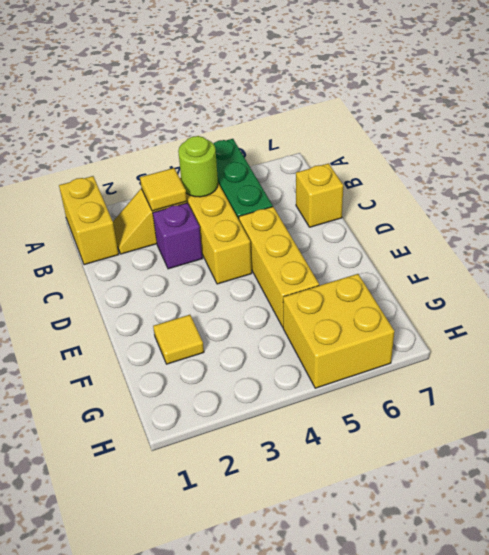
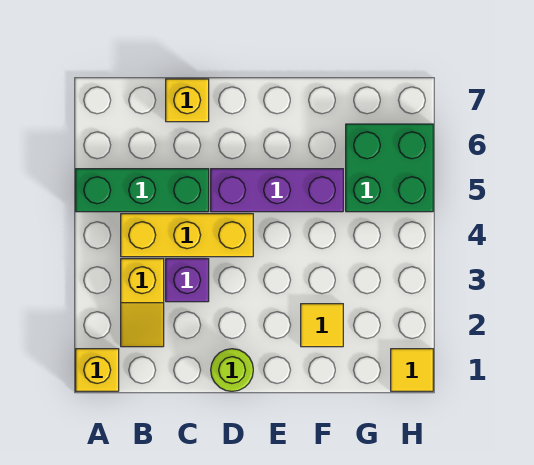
yellow 1x2 brick [59,176,119,265] -> yellow 1x1 brick [76,349,119,391]
yellow 1x1 tile [140,168,187,211] -> yellow 1x1 tile moved to [391,349,433,391]
lime 1x1 round brick [178,136,218,197] -> lime 1x1 round brick moved to [211,349,253,391]
yellow 1x3 brick [239,207,319,327] -> purple 1x3 brick [211,169,343,212]
yellow 2x2 brick [283,274,395,388] -> green 2x2 brick [346,124,433,212]

